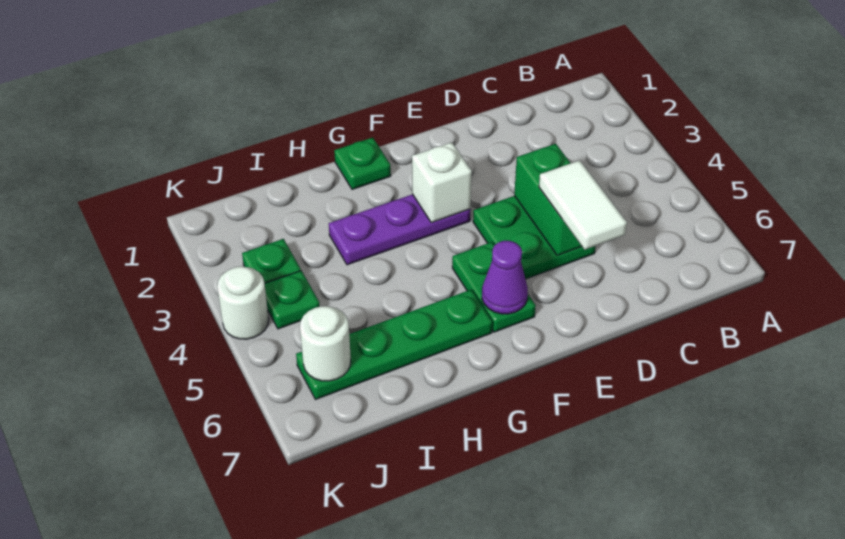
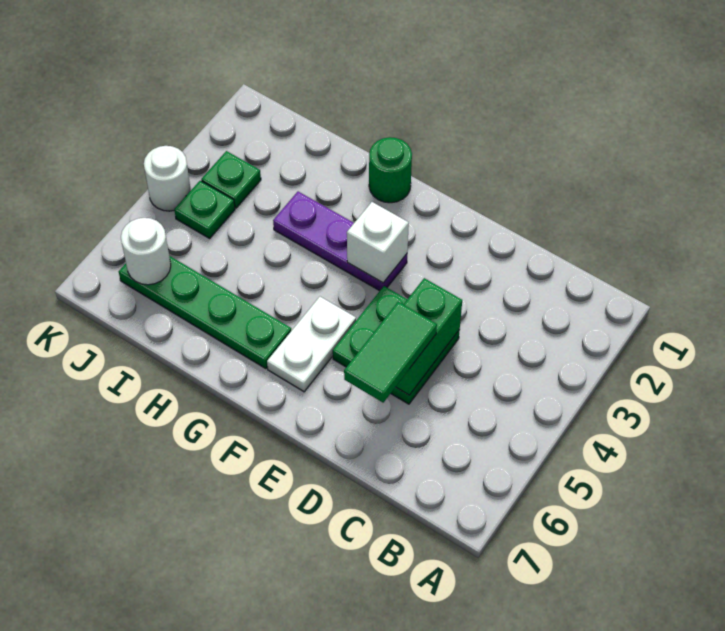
white 1x2 tile [539,160,627,250] -> green 1x2 tile [344,302,437,402]
green 1x2 plate [452,242,536,332] -> white 1x2 plate [267,297,356,392]
purple 1x1 cone [482,241,528,314] -> none
green 1x1 plate [334,138,391,189] -> green 1x1 round brick [369,137,412,203]

